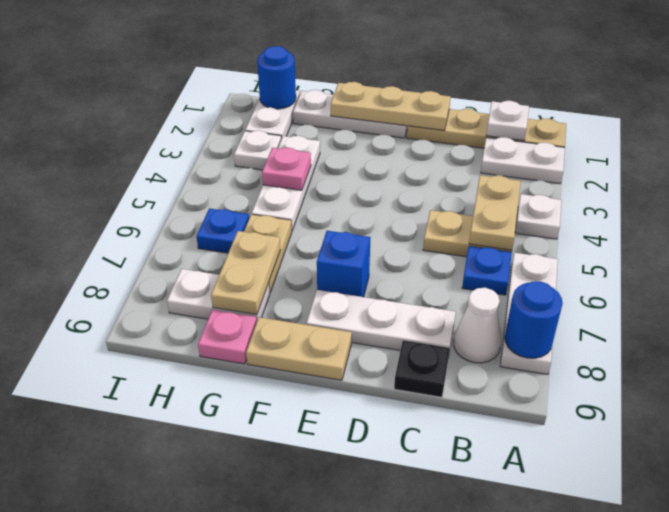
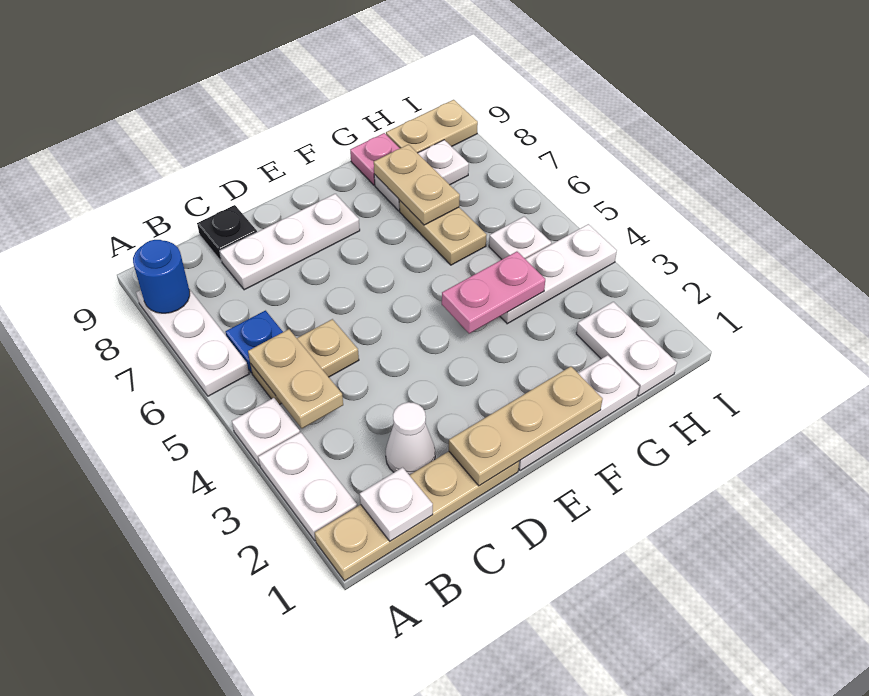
white 1x2 plate [481,137,565,184] -> white 1x2 plate turned to [258,432,357,541]
white 1x1 cone [454,288,501,363] -> white 1x1 cone moved to [386,402,435,475]
blue 1x1 brick [317,231,371,297] -> none
tan 1x2 plate [246,317,352,380] -> tan 1x2 plate moved to [386,100,478,153]
white 1x3 plate [252,136,320,230] -> white 1x3 plate turned to [500,224,617,324]
pink 1x1 plate [262,148,311,190] -> pink 1x2 plate [442,252,545,334]
blue 1x1 round brick [257,46,296,109] -> none
white 1x1 plate [234,131,281,170] -> white 1x1 plate moved to [489,217,551,259]
blue 1x1 plate [196,208,249,253] -> none

